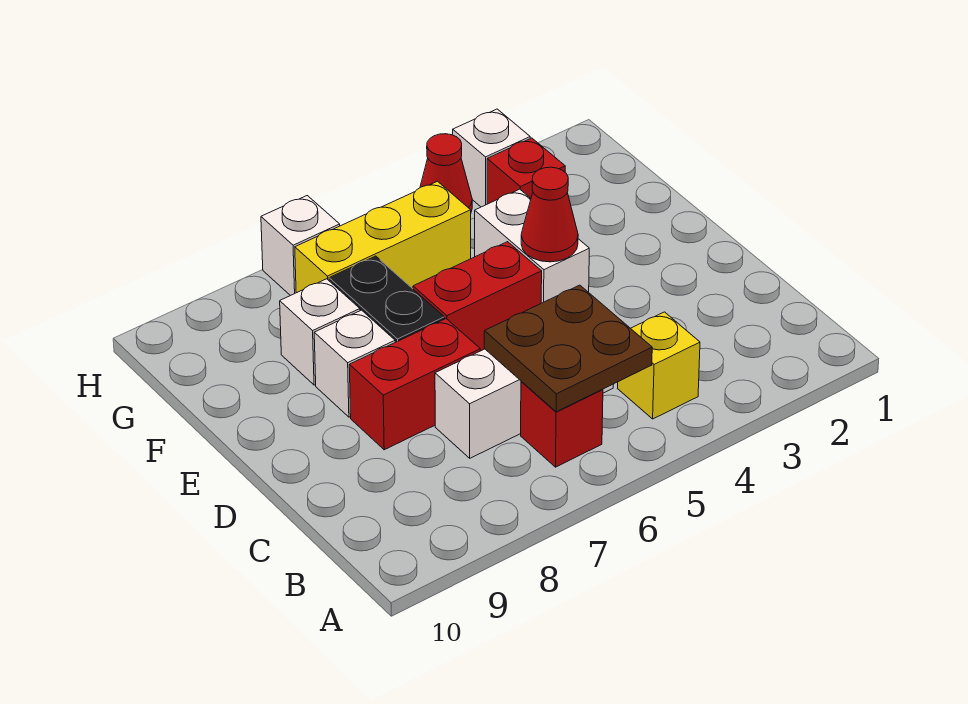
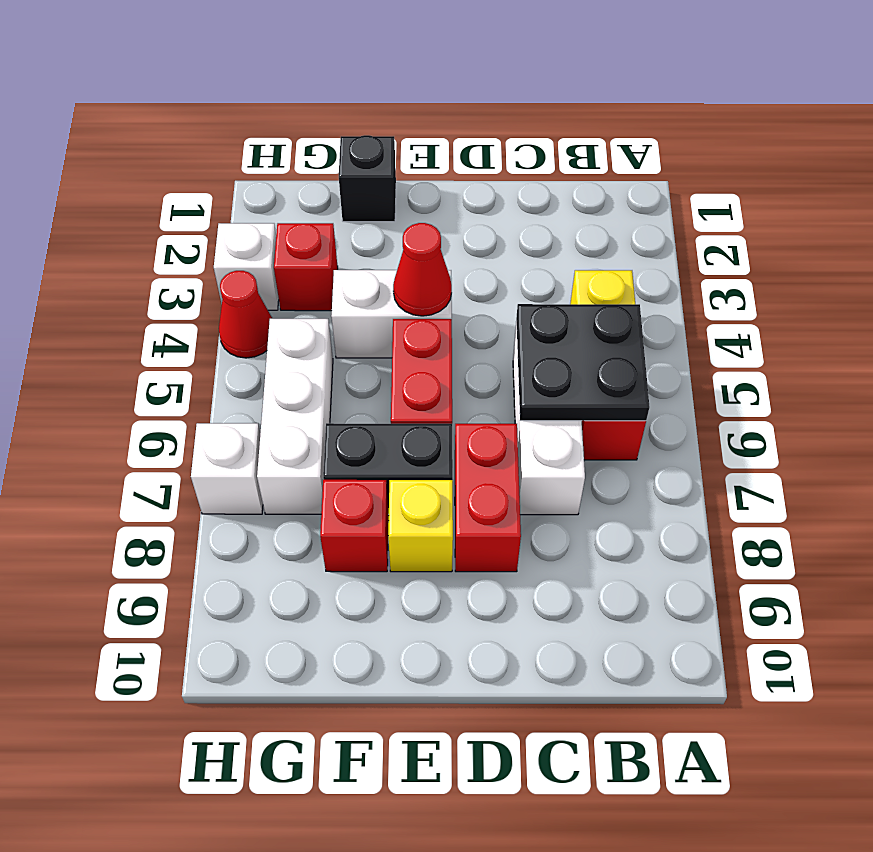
brown 2x2 plate [484,285,652,412] -> black 2x2 plate [516,304,650,421]
white 1x1 brick [314,310,395,417] -> yellow 1x1 brick [388,480,453,572]
none -> black 1x1 brick [339,135,396,222]
white 1x1 brick [280,279,360,385] -> red 1x1 brick [320,480,389,572]
yellow 1x3 brick [295,181,471,293] -> white 1x3 brick [257,319,333,514]

